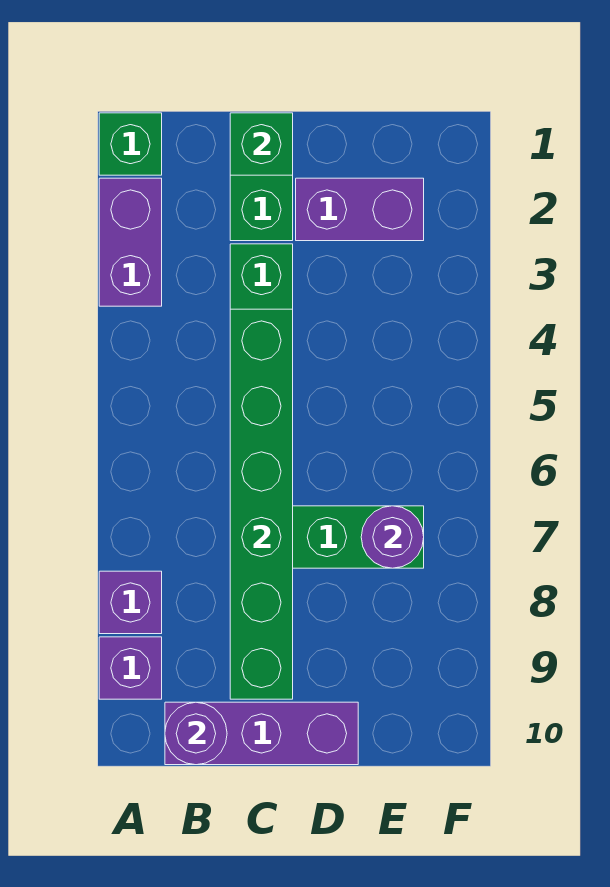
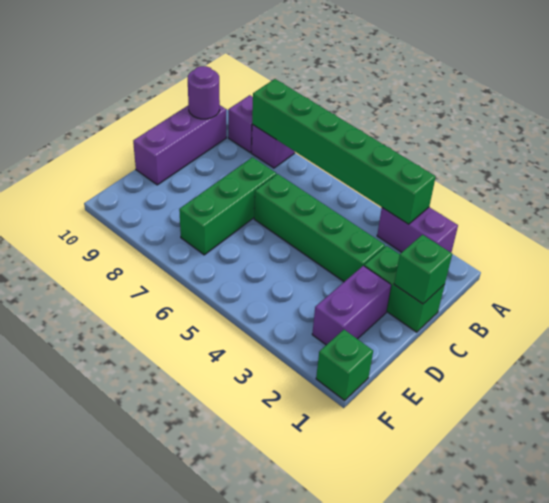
green 1x1 brick [99,113,162,175] -> green 1x1 brick moved to [316,330,373,400]
green 1x6 brick [230,309,293,699] -> green 1x6 brick moved to [252,79,436,224]
purple 1x1 round brick [361,506,424,568] -> none

